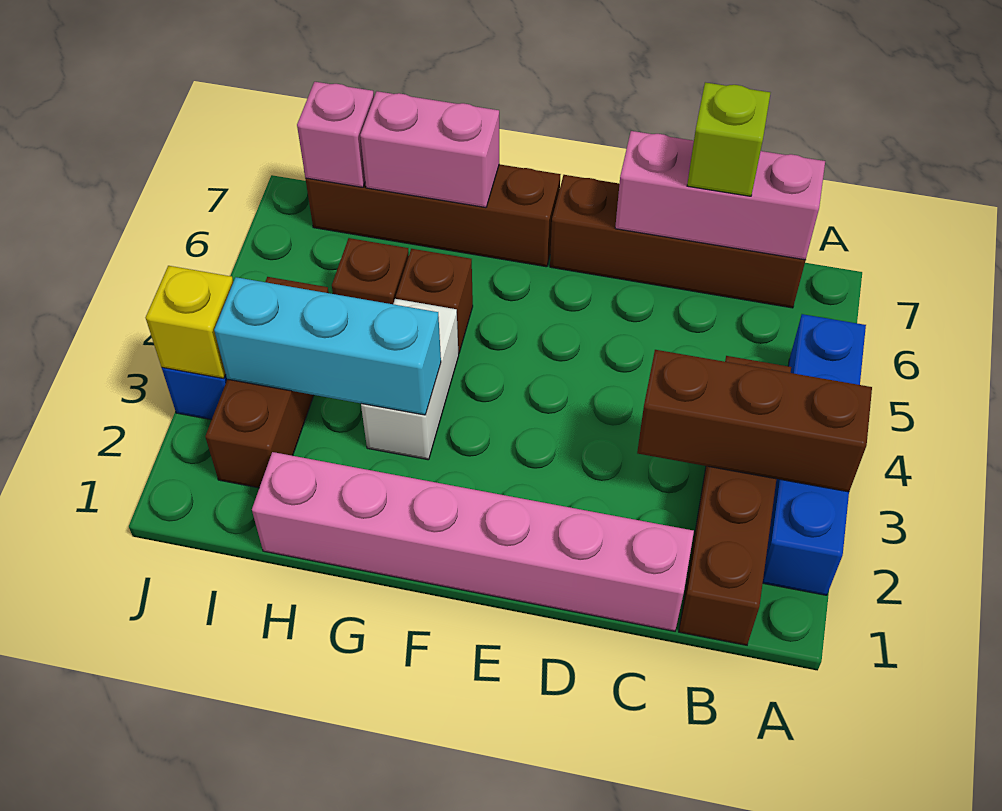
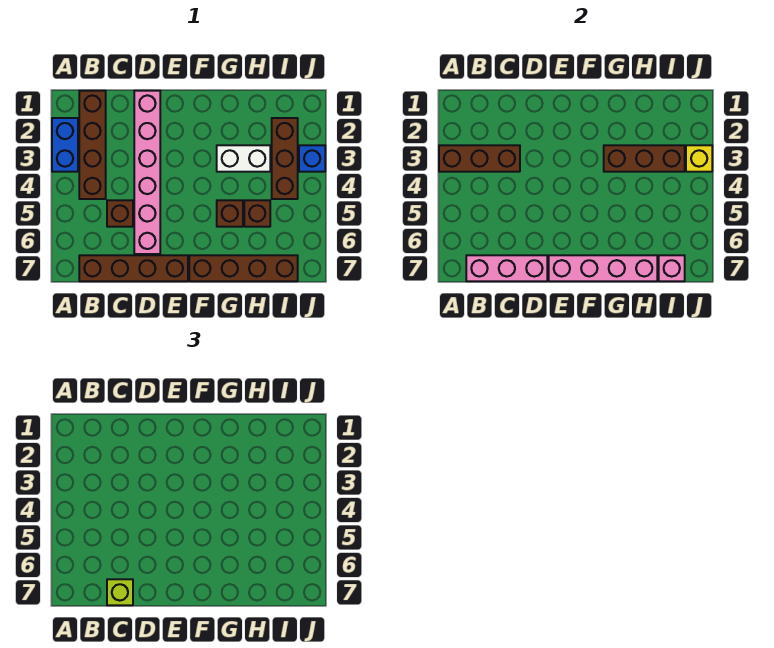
blue 1x4 brick [763,314,866,595] -> blue 1x2 brick [52,118,78,172]
pink 1x6 brick [252,452,694,631] -> pink 1x6 brick turned to [134,91,160,254]
none -> brown 1x1 brick [107,200,133,227]
white 1x2 brick [361,299,459,460] -> white 1x2 brick turned to [217,145,270,172]
cyan 1x3 brick [214,277,441,415] -> brown 1x3 brick [604,145,685,172]
pink 1x2 brick [360,91,499,208] -> pink 1x4 brick [549,255,657,281]

